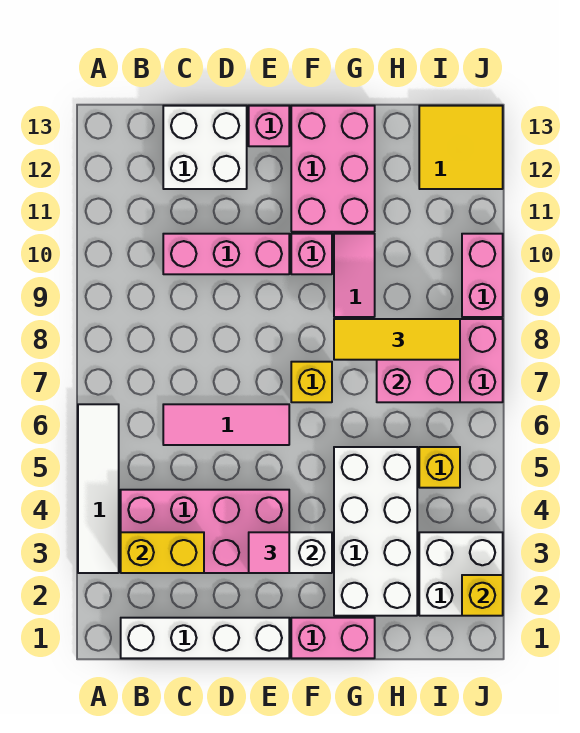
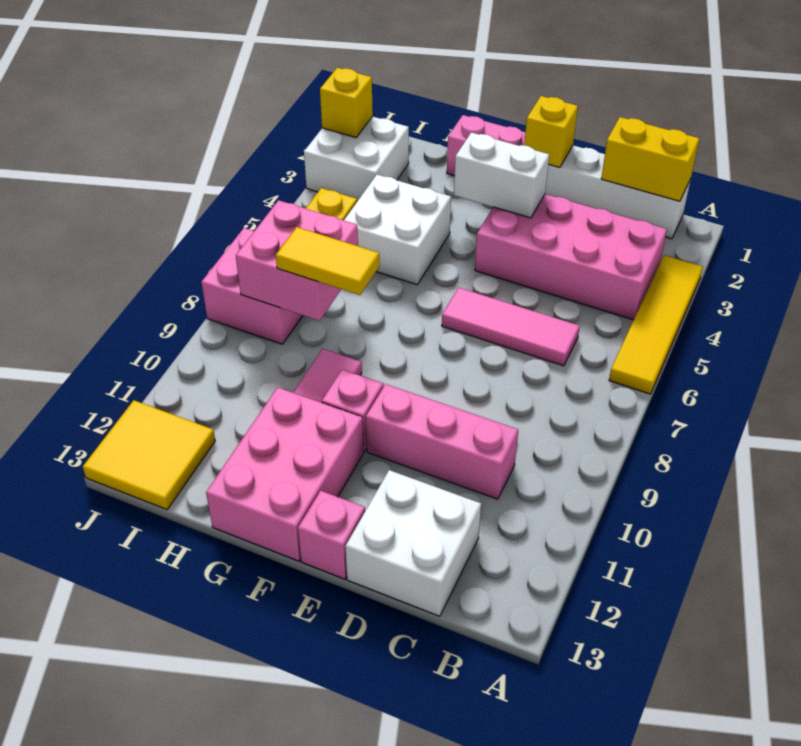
white 1x4 tile [78,404,119,573] -> yellow 1x4 tile [609,255,703,394]
yellow 1x2 brick [121,532,204,573] -> yellow 1x2 brick moved to [601,117,699,201]
pink 1x1 tile [249,532,289,573] -> none
yellow 1x1 brick [291,362,332,402] -> yellow 1x1 brick moved to [524,96,578,168]
white 2x4 brick [334,447,417,616] -> white 2x2 brick [344,175,451,285]
yellow 1x3 tile [334,319,460,360] -> yellow 1x2 tile [276,227,380,295]
pink 1x2 brick [462,234,503,317] -> none

